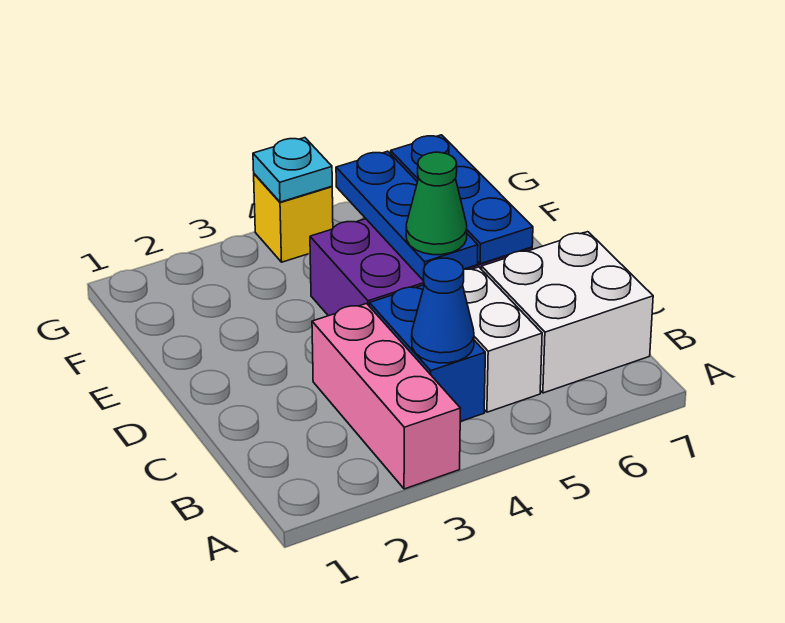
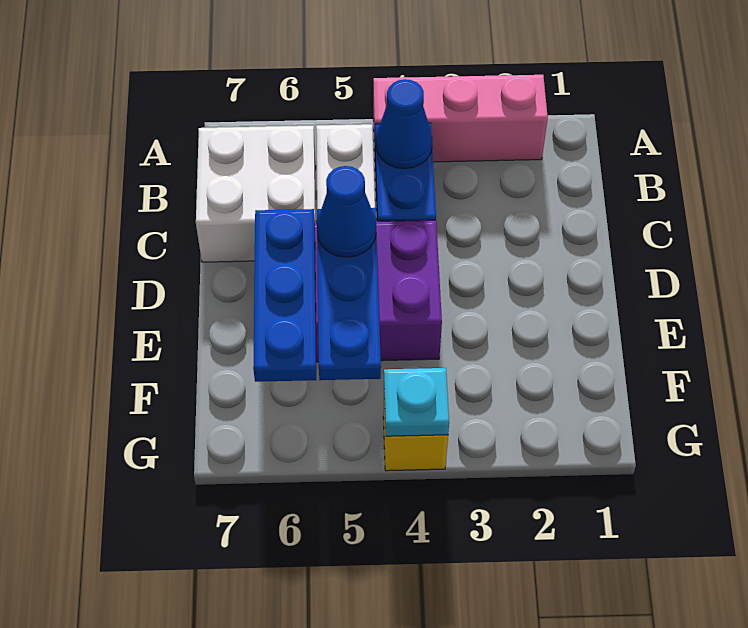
pink 1x3 brick [312,304,461,489] -> pink 1x3 brick turned to [373,75,548,162]
green 1x1 cone [406,152,467,255] -> blue 1x1 cone [317,166,376,257]

